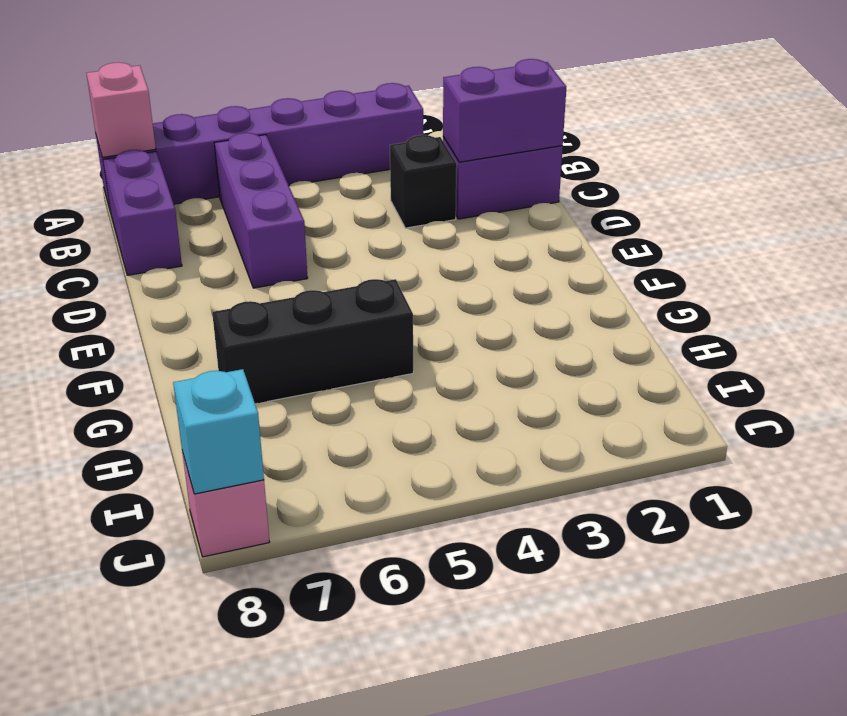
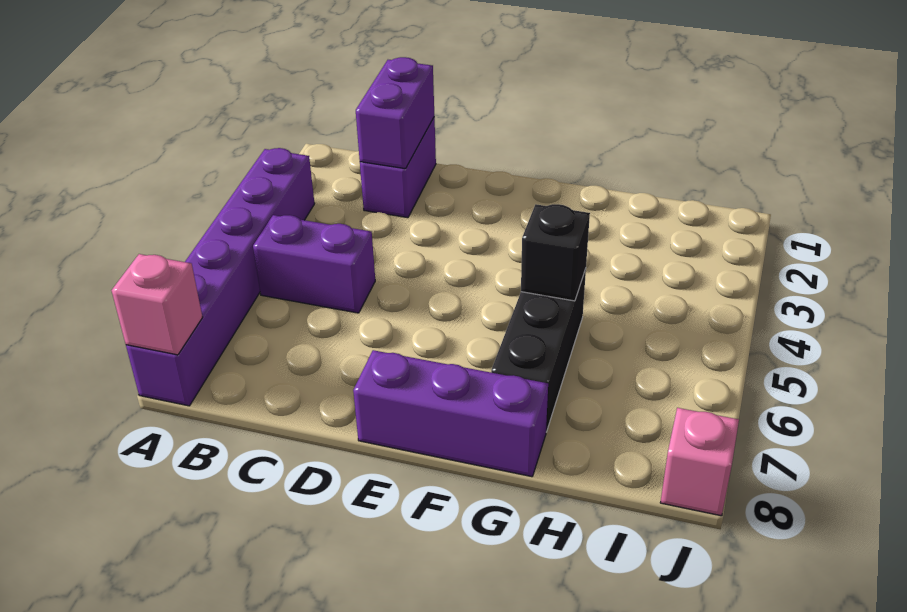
purple 1x3 brick [214,133,308,288] -> purple 1x3 brick moved to [353,350,548,477]
purple 1x2 brick [103,150,182,275] -> purple 1x2 brick moved to [253,215,375,313]
black 1x1 brick [390,135,457,228] -> black 1x1 brick moved to [521,204,590,301]
cyan 1x1 brick [173,369,264,494] -> none

